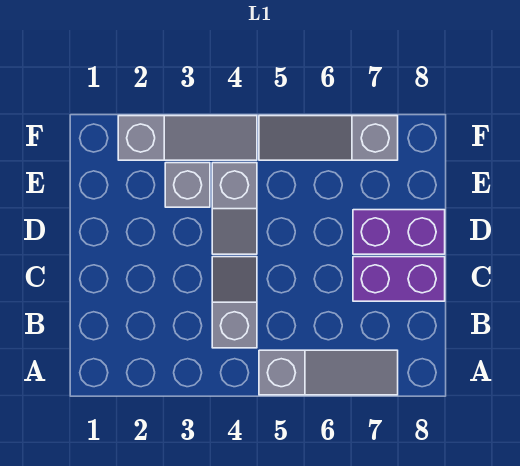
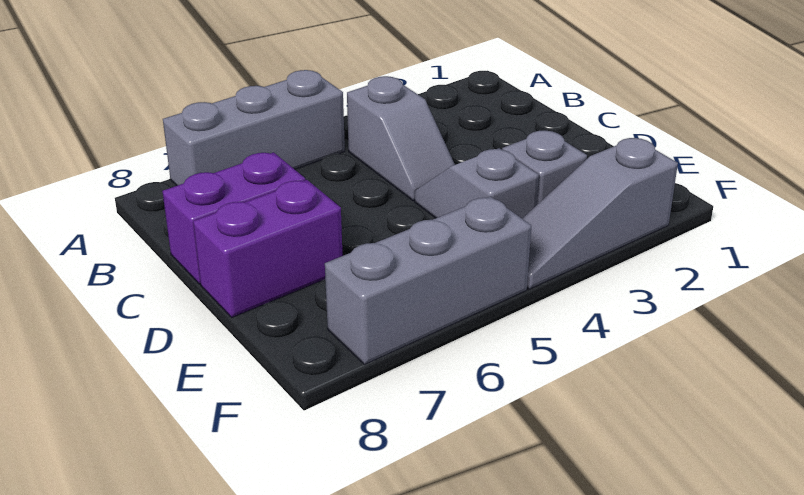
grey 1x3 slope [259,350,398,395] -> grey 1x3 brick [163,70,345,186]
grey 1x3 slope [259,116,398,160] -> grey 1x3 brick [325,196,532,365]

